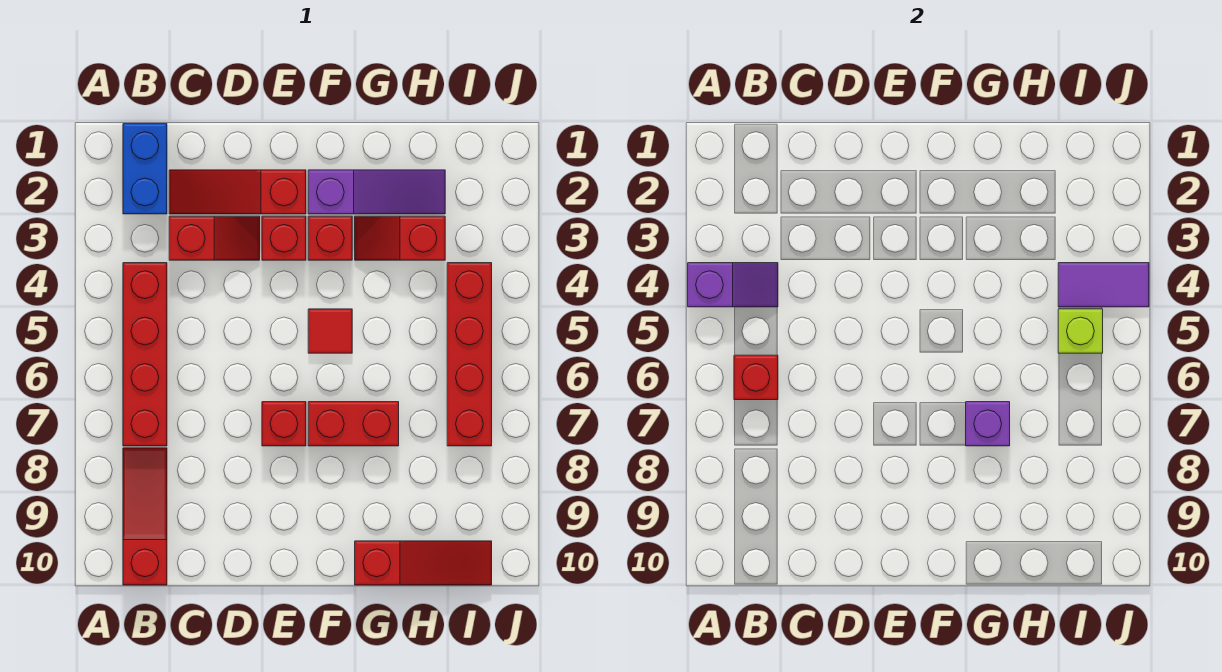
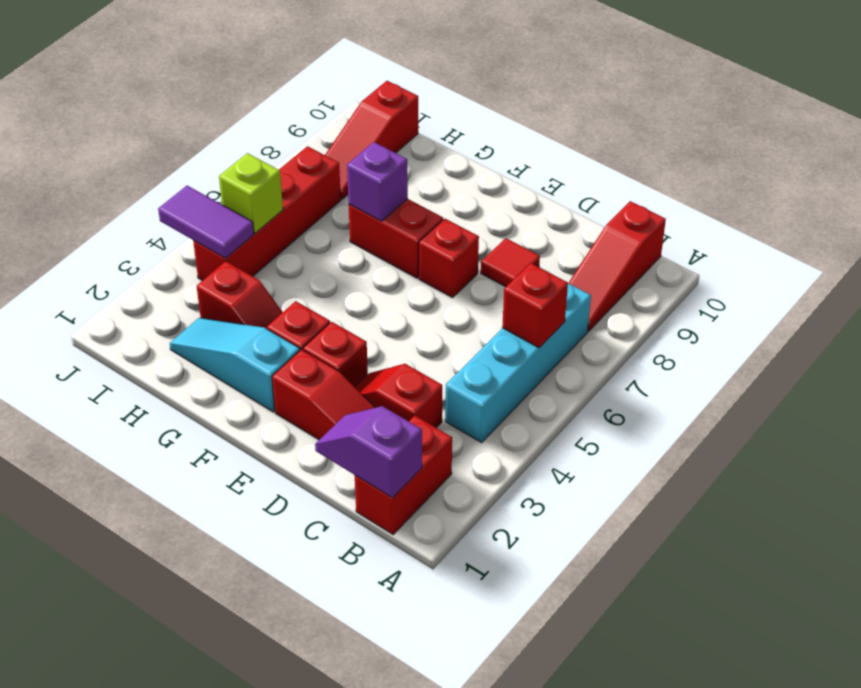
purple 1x2 slope [688,263,778,307] -> purple 1x2 slope moved to [315,406,422,498]
blue 1x2 brick [123,124,167,214] -> red 1x2 brick [355,416,452,534]
red 1x4 brick [123,263,167,446] -> cyan 1x4 brick [445,283,591,443]
purple 1x3 slope [308,170,445,214] -> cyan 1x3 slope [170,318,300,412]
red 1x1 tile [308,309,352,353] -> red 1x1 tile moved to [481,238,540,287]
red 1x3 slope [355,541,492,585] -> red 1x3 slope turned to [325,81,418,199]

